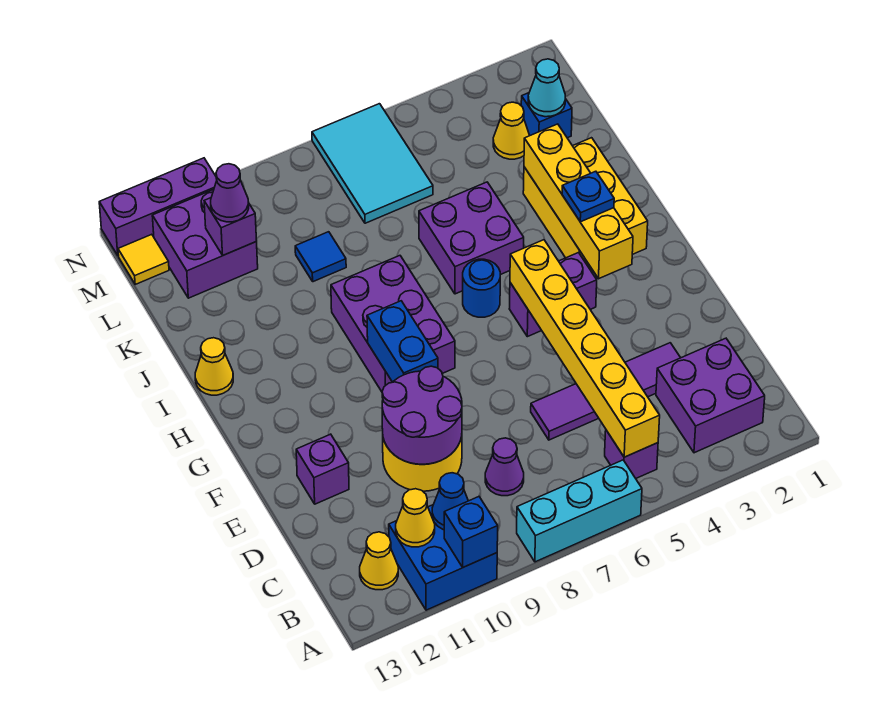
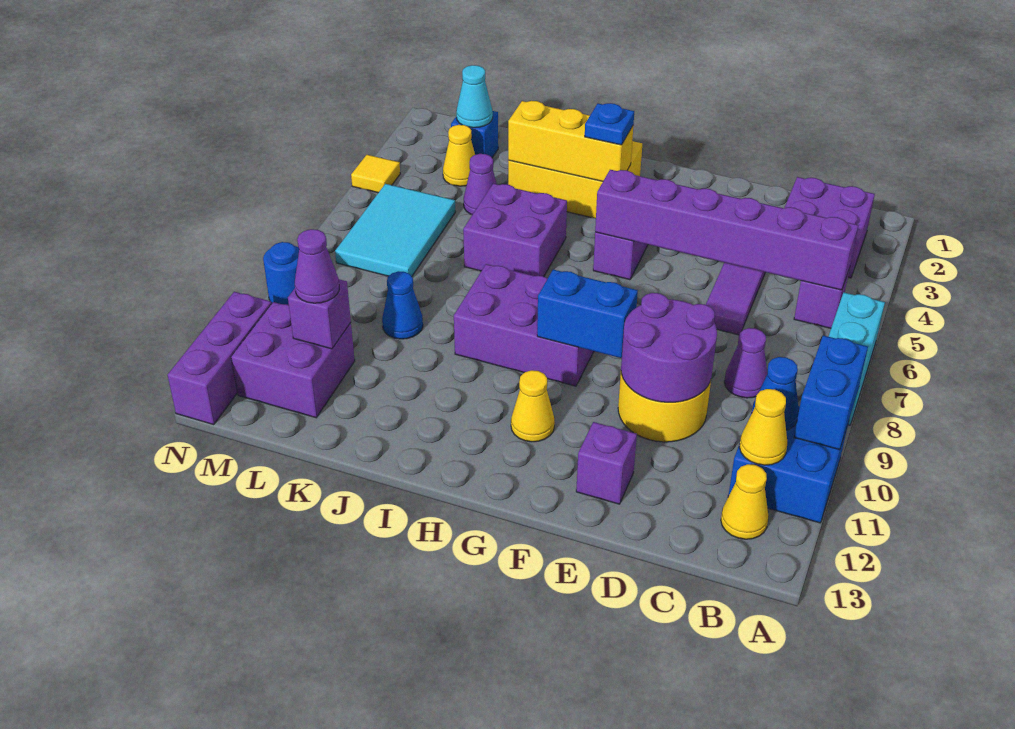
blue 1x1 brick [444,497,498,567] -> blue 1x2 brick [794,336,868,450]
yellow 1x6 brick [510,240,660,457] -> purple 1x6 brick [595,170,858,290]
yellow 1x4 brick [524,124,633,279] -> yellow 1x3 brick [508,101,633,181]
blue 1x1 round brick [463,259,500,317] -> blue 1x1 round brick moved to [263,242,299,305]
yellow 1x1 cone [195,338,233,395] -> yellow 1x1 cone moved to [511,370,555,442]
none -> purple 1x1 cone [464,154,497,215]
blue 1x1 tile [295,232,346,282] -> blue 1x1 cone [382,271,423,339]
cyan 2x3 tile [312,104,433,223] -> cyan 2x3 tile turned to [335,184,455,276]
yellow 1x1 tile [118,234,169,284] -> yellow 1x1 tile moved to [351,155,400,193]

